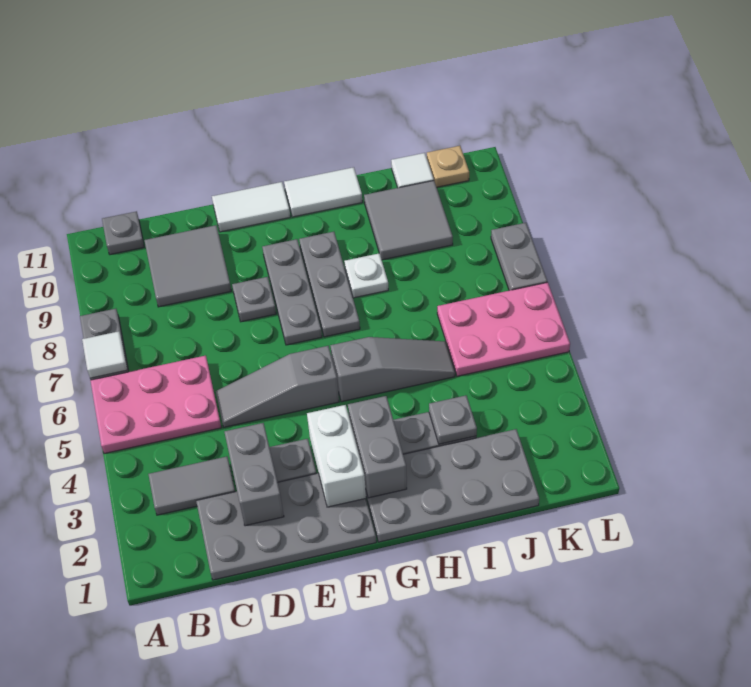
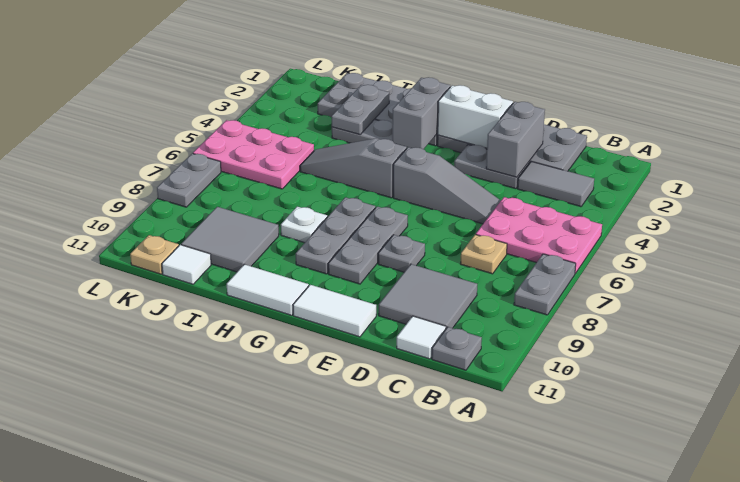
white 1x1 tile [82,331,127,378] -> white 1x1 tile moved to [397,316,446,359]
none -> tan 1x1 plate [461,234,507,274]
white 1x2 brick [307,405,366,507] -> white 1x2 brick turned to [438,85,513,148]
grey 1x1 plate [429,396,477,444] -> grey 1x2 plate [332,85,389,134]

